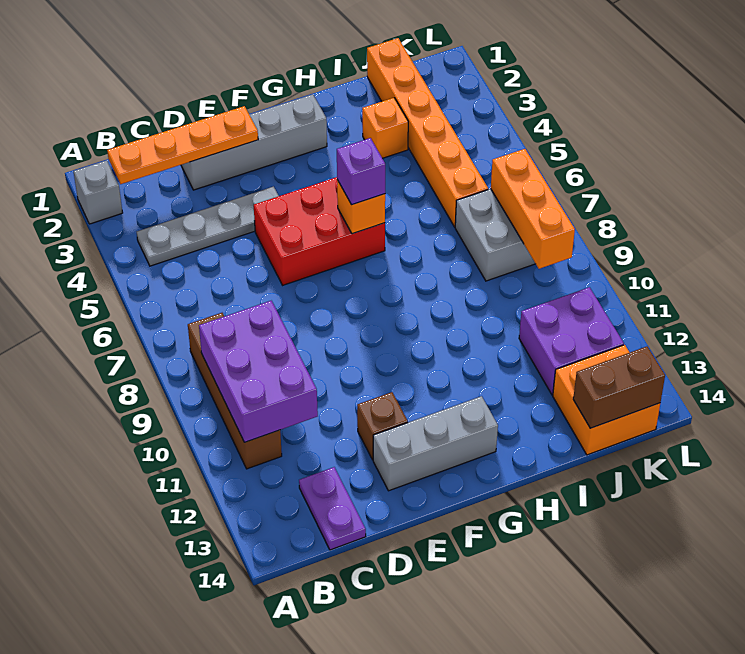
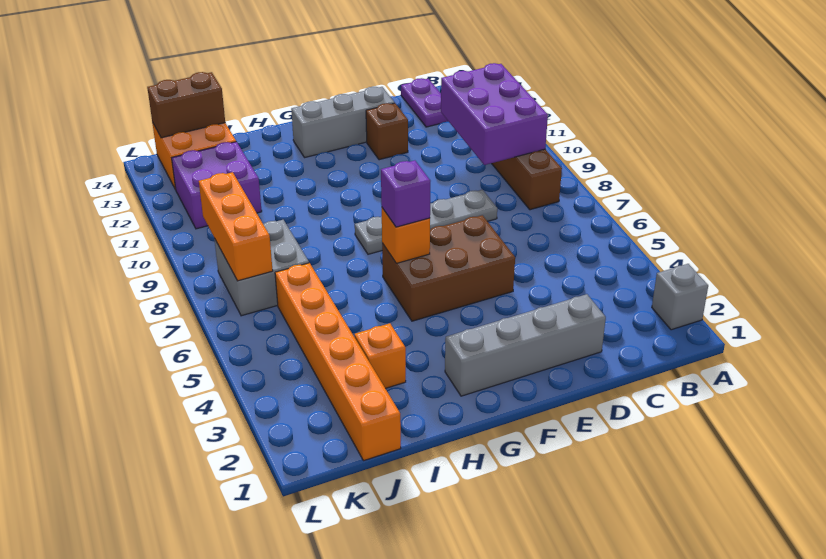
orange 1x4 plate [107,106,258,184] -> none
grey 1x4 plate [137,187,279,266] -> grey 1x4 plate moved to [355,190,497,254]
red 2x3 brick [254,177,385,285] -> brown 2x3 brick [382,215,515,321]

